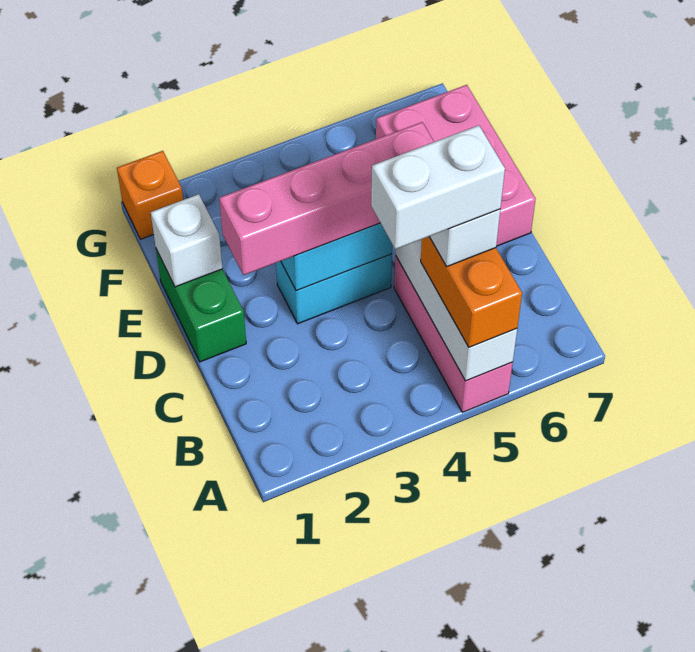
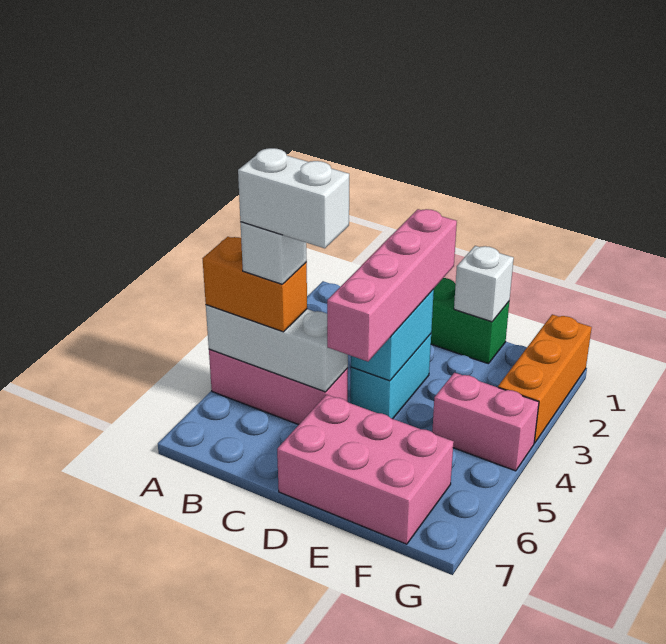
white 1x2 brick [371,125,505,249] -> white 1x2 brick turned to [238,148,349,248]
none -> pink 1x2 brick [432,373,539,471]
orange 1x1 brick [117,151,183,239] -> orange 1x3 brick [498,314,592,443]

